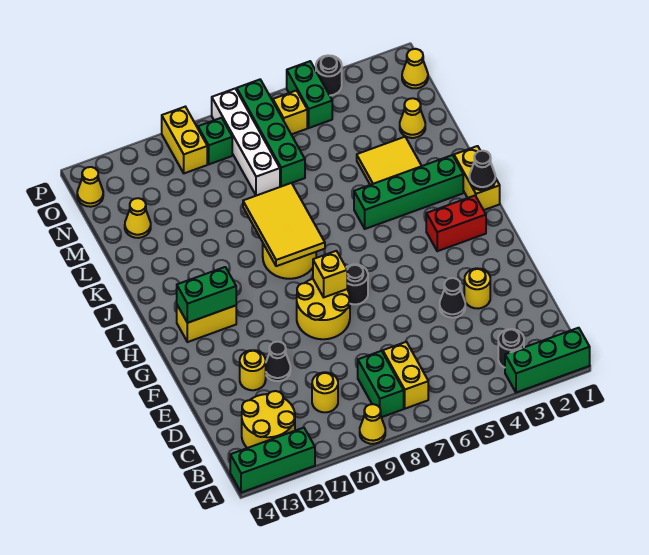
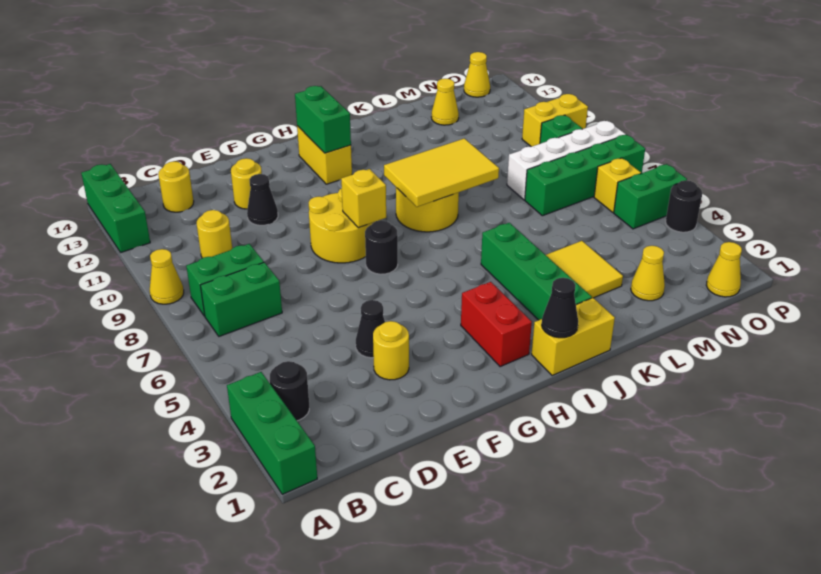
yellow 1x2 brick [383,342,428,409] -> green 1x2 brick [200,262,282,336]
yellow 2x2 round brick [242,391,295,448] -> yellow 1x1 round brick [158,161,194,212]

